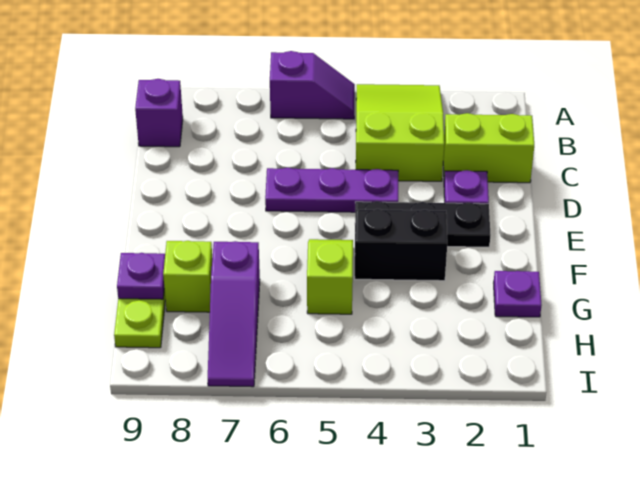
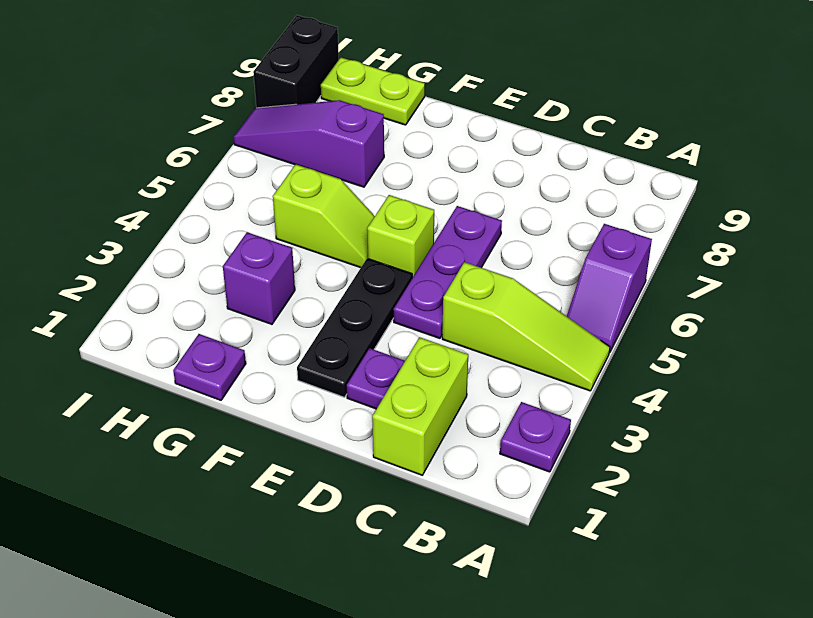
lime 2x3 slope [356,84,444,181] -> lime 1x3 slope [442,262,610,391]
purple 1x1 brick [135,79,183,147] -> purple 1x1 brick moved to [223,232,295,324]
black 1x2 brick [355,209,447,281] -> black 1x2 brick moved to [253,15,339,108]
lime 1x1 brick [163,241,212,312] -> lime 1x1 brick moved to [367,195,434,278]
purple 1x1 plate [117,253,165,299] -> purple 1x1 plate moved to [500,402,571,472]

